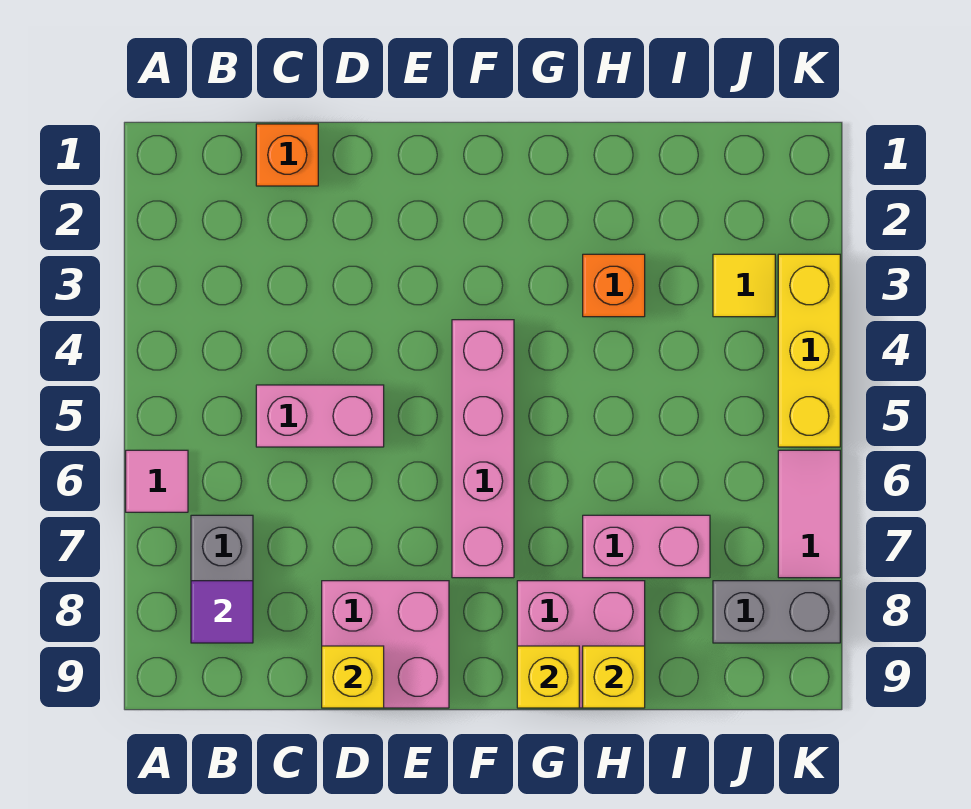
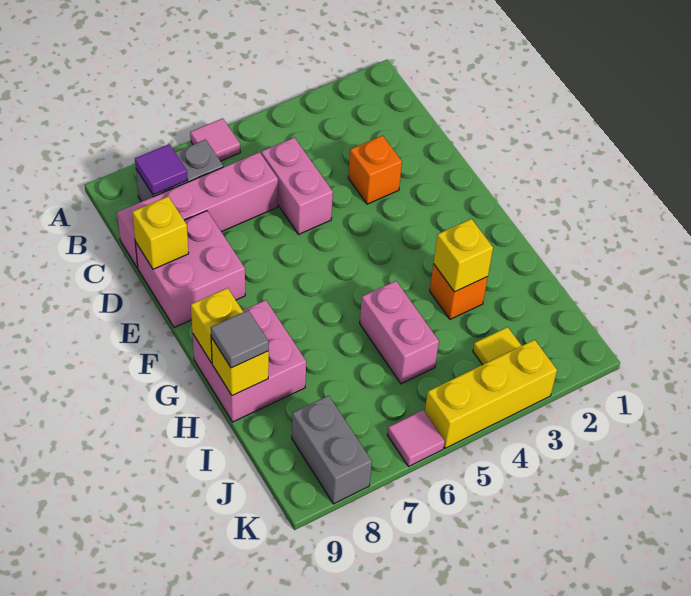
orange 1x1 brick [256,124,318,186] -> orange 1x1 brick moved to [348,136,402,204]
pink 1x4 brick [452,320,514,578] -> pink 1x4 brick moved to [117,152,278,268]
none -> yellow 1x1 brick [434,219,493,292]
pink 1x2 brick [583,515,710,578] -> pink 1x2 brick moved to [360,281,439,384]
none -> grey 1x1 tile [211,310,269,368]
pink 1x2 tile [778,450,840,578] -> pink 1x1 tile [388,410,445,466]

